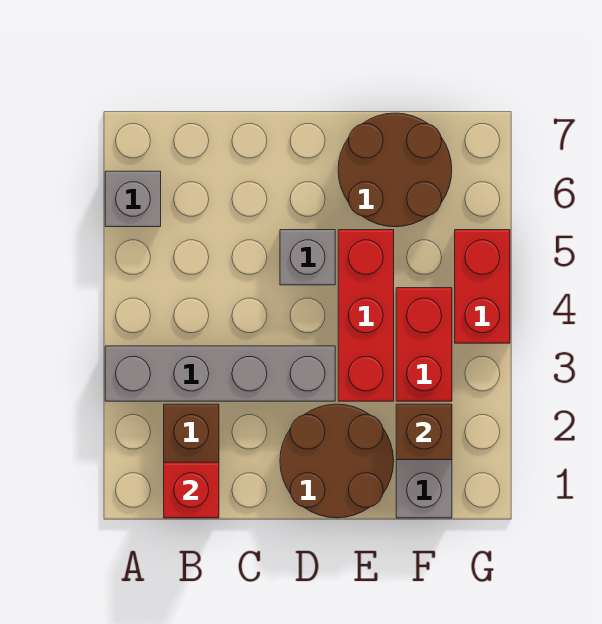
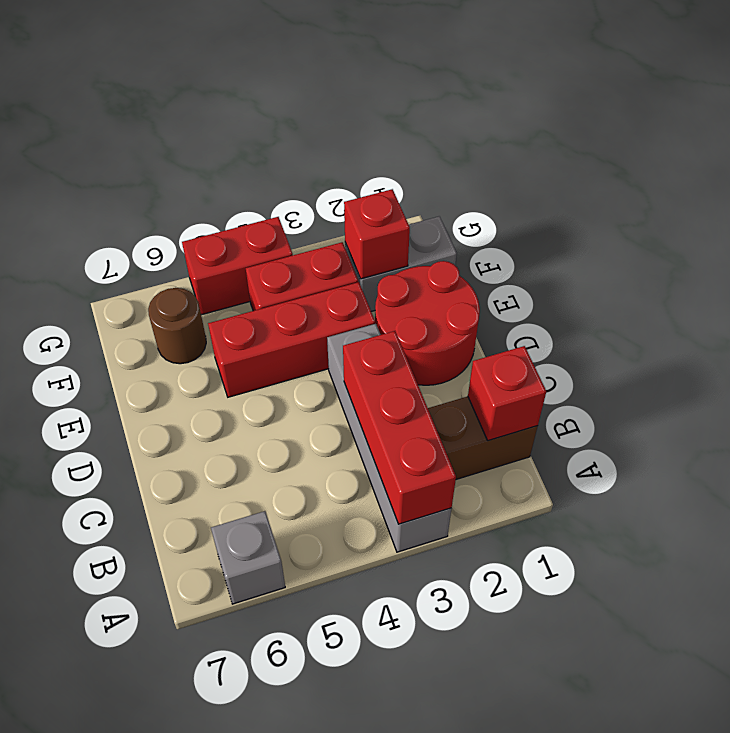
none -> red 1x3 brick [343,331,456,524]
brown 2x2 round brick [280,404,394,518] -> red 2x2 round brick [375,261,480,385]
grey 1x1 brick [280,230,335,285] -> none
brown 2x2 round brick [338,113,452,227] -> brown 1x1 round brick [148,288,206,364]
brown 1x1 brick [396,404,452,460] -> red 1x1 brick [344,189,410,279]

